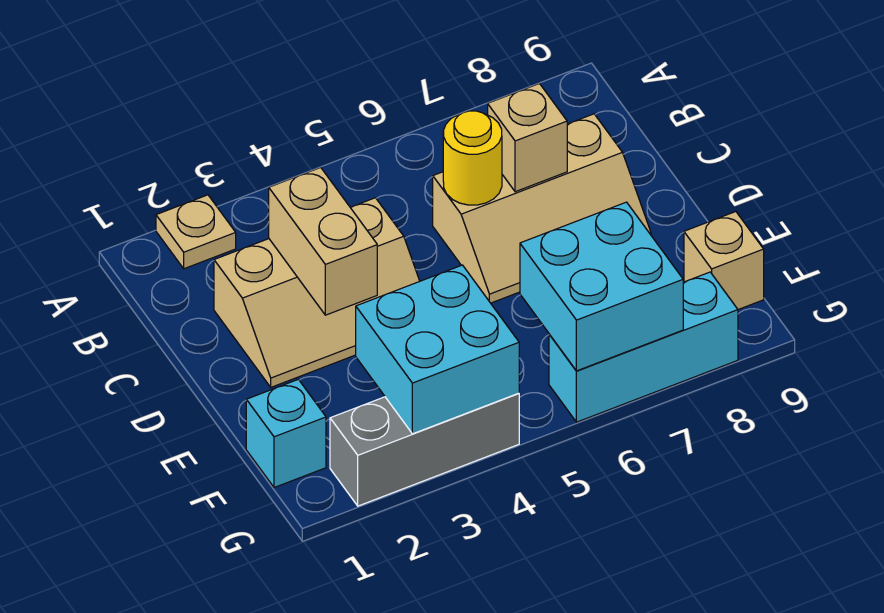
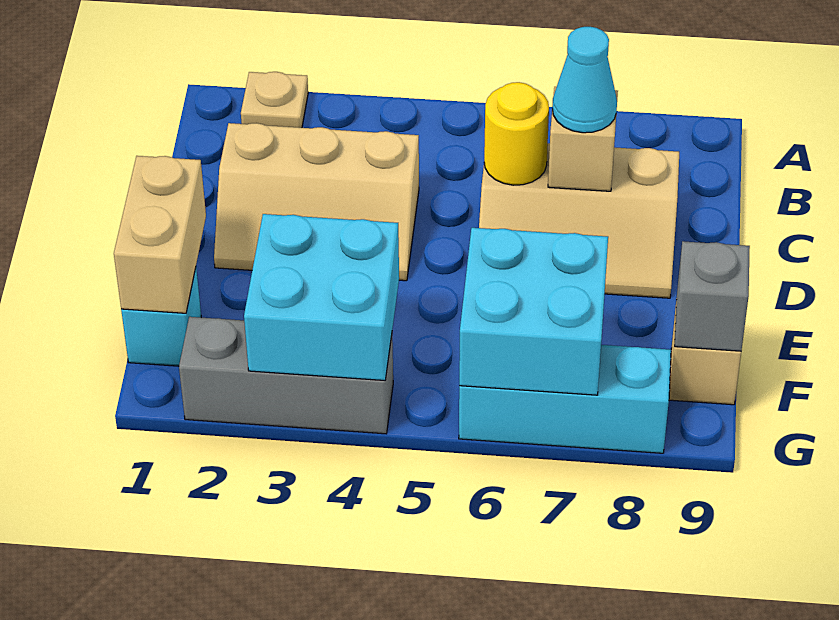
tan 1x2 brick [269,167,377,315] -> tan 1x2 brick moved to [114,156,206,313]
none -> cyan 1x1 cone [552,27,617,133]
none -> grey 1x1 brick [675,241,750,351]

